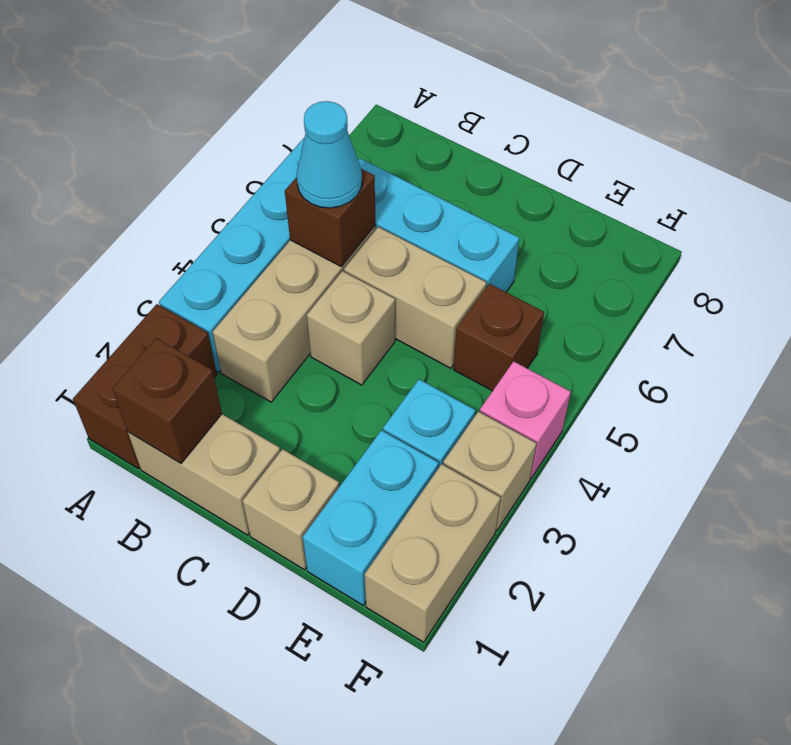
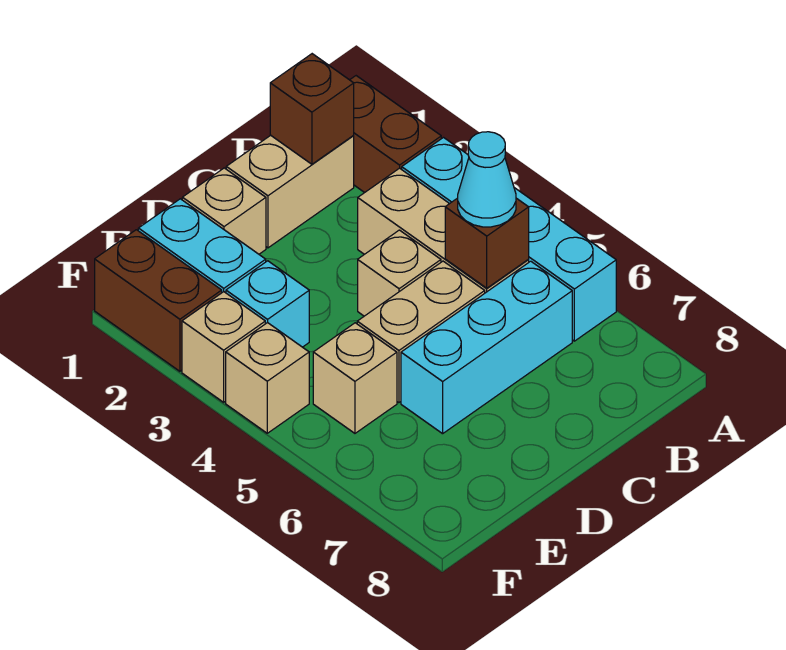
brown 1x1 brick [454,284,544,391] -> tan 1x1 brick [313,323,397,433]
tan 1x2 brick [365,464,501,642] -> brown 1x2 brick [95,230,222,371]
pink 1x1 brick [480,361,571,479] -> tan 1x1 brick [226,323,309,433]

